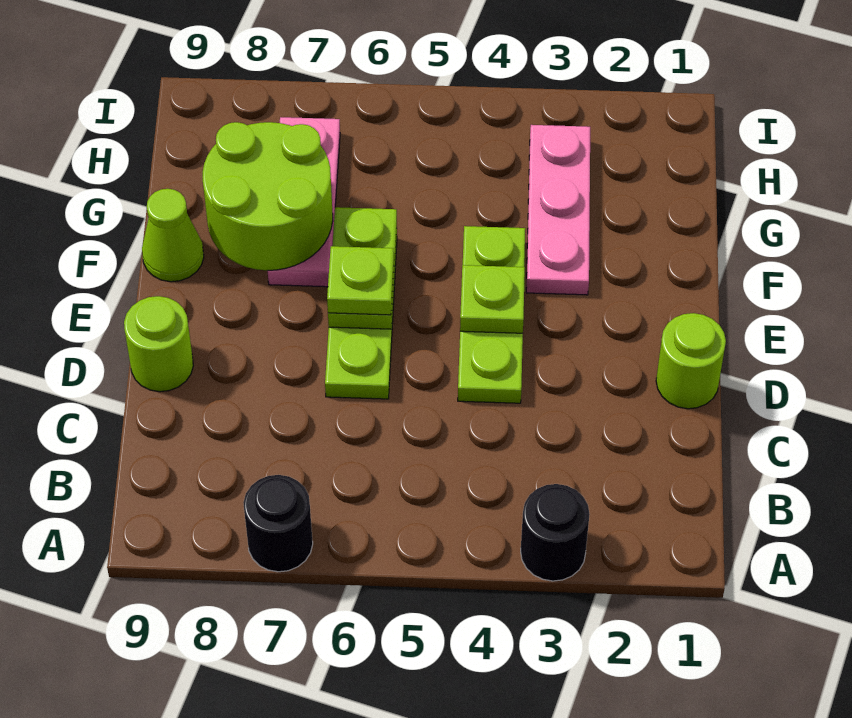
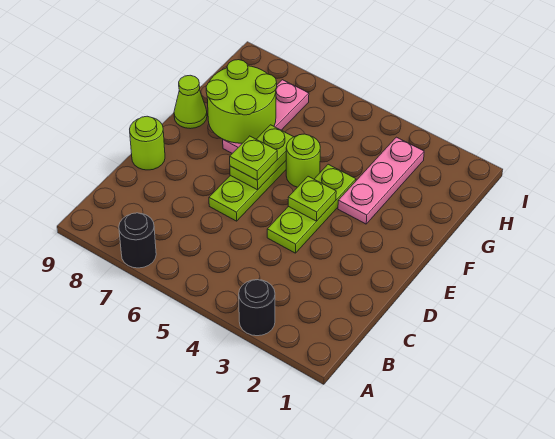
lime 1x1 round brick [656,313,726,409] -> lime 1x1 round brick moved to [286,134,320,187]

